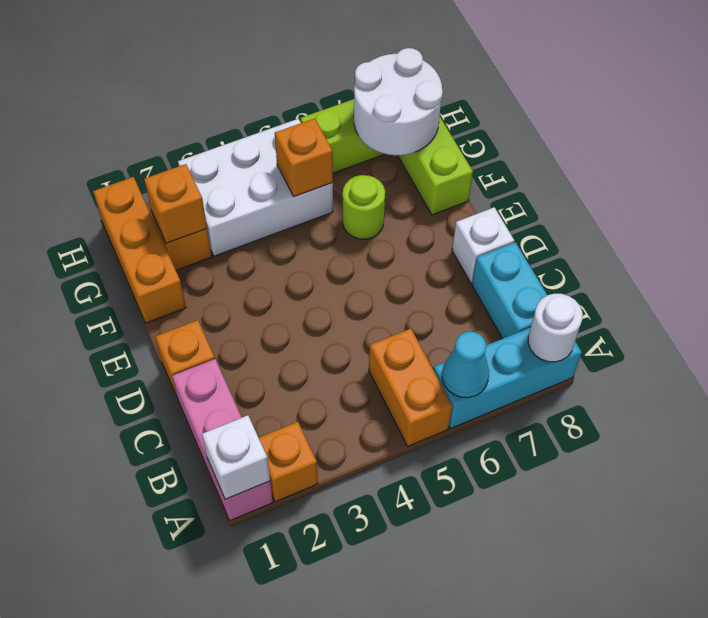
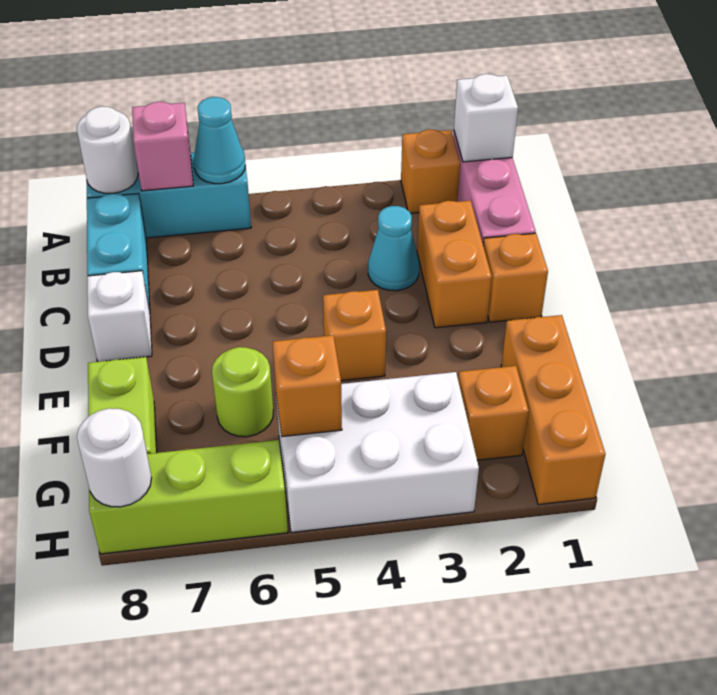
orange 1x2 brick [369,329,452,446] -> orange 1x2 brick moved to [417,200,492,328]
none -> pink 1x1 brick [132,102,193,191]
none -> cyan 1x1 cone [368,206,419,291]
orange 1x1 brick [144,164,207,243] -> orange 1x1 brick moved to [323,290,386,381]
white 2x2 round brick [354,48,443,155] -> white 1x1 round brick [77,408,152,507]

